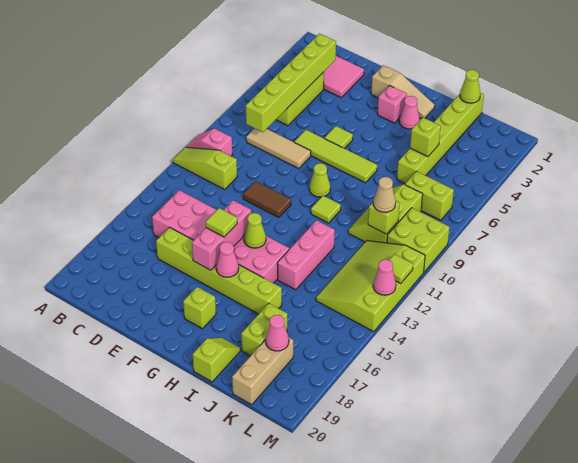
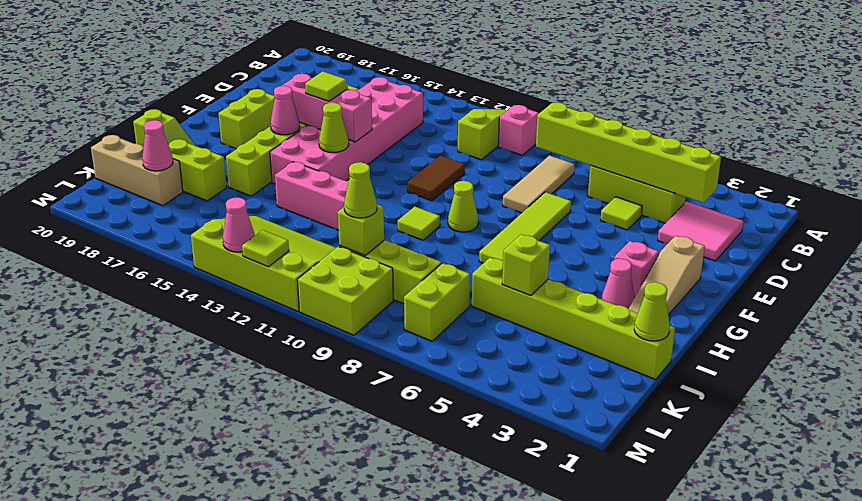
lime 1x1 tile [324,126,353,149] -> lime 1x1 tile moved to [600,197,642,230]
lime 1x1 brick [183,287,216,329] -> lime 1x2 brick [218,89,275,149]
tan 1x1 cone [373,177,396,212] -> lime 1x1 cone [344,162,377,218]

